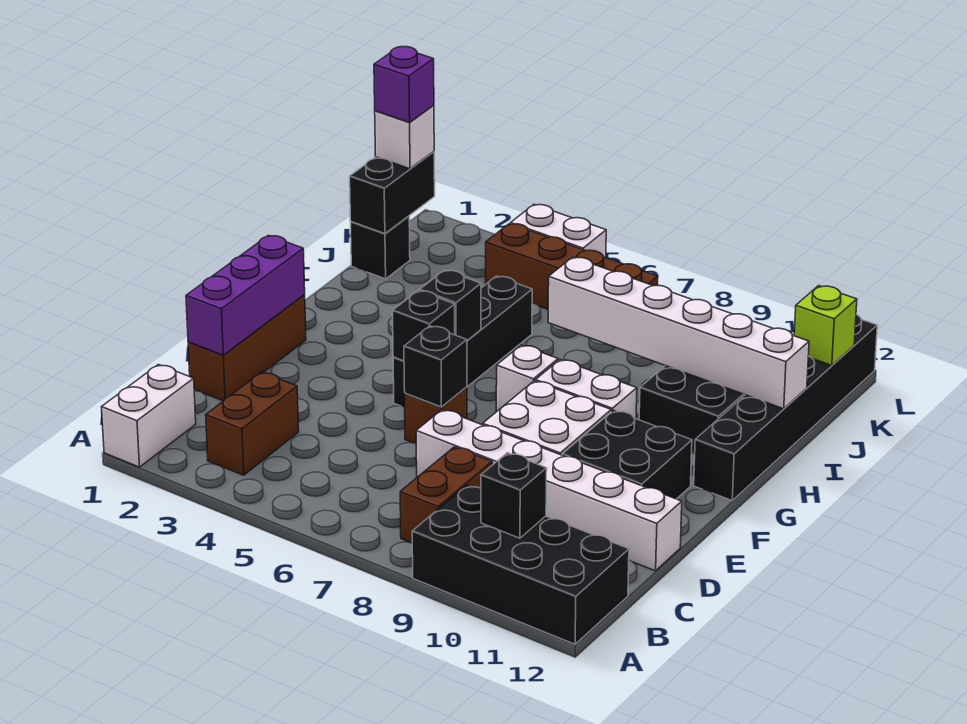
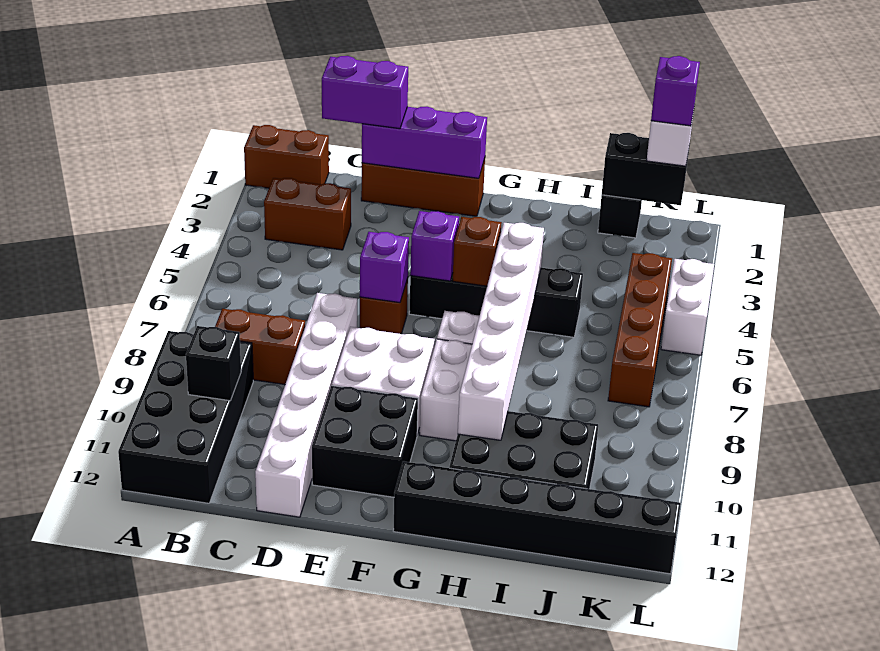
white 1x2 brick [102,365,196,467] -> brown 1x2 brick [244,125,329,188]
none -> purple 1x2 brick [322,56,408,129]
black 1x1 brick [404,326,467,407] -> purple 1x1 brick [360,232,409,303]
black 1x1 brick [393,291,455,361] -> purple 1x1 brick [410,211,459,281]
black 1x1 brick [419,270,481,340] -> brown 1x1 brick [453,217,502,286]
white 1x6 brick [548,257,809,409] -> white 1x6 brick moved to [458,222,544,440]
lime 1x1 brick [794,286,857,365] -> none

